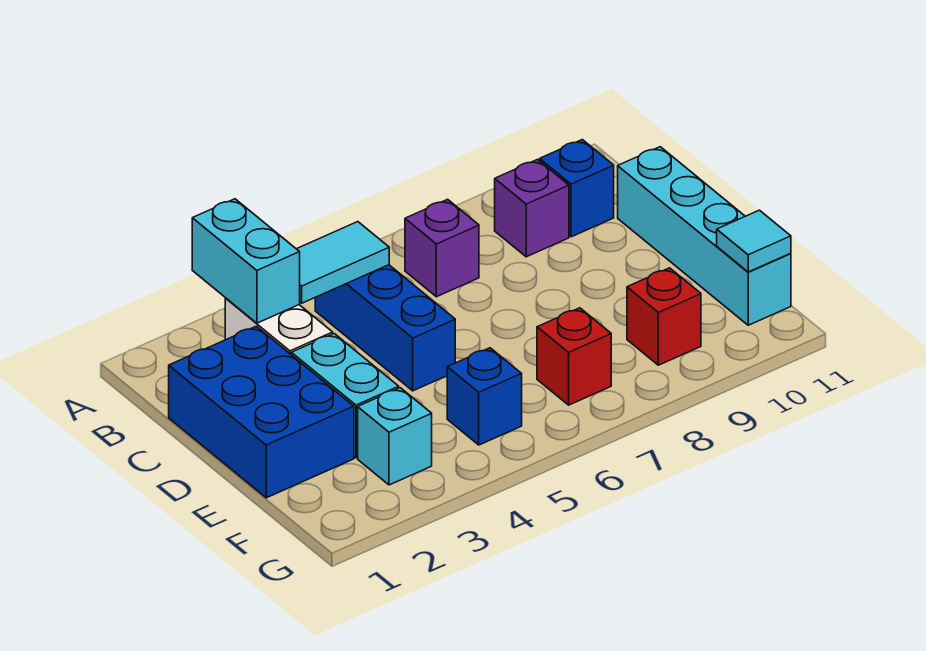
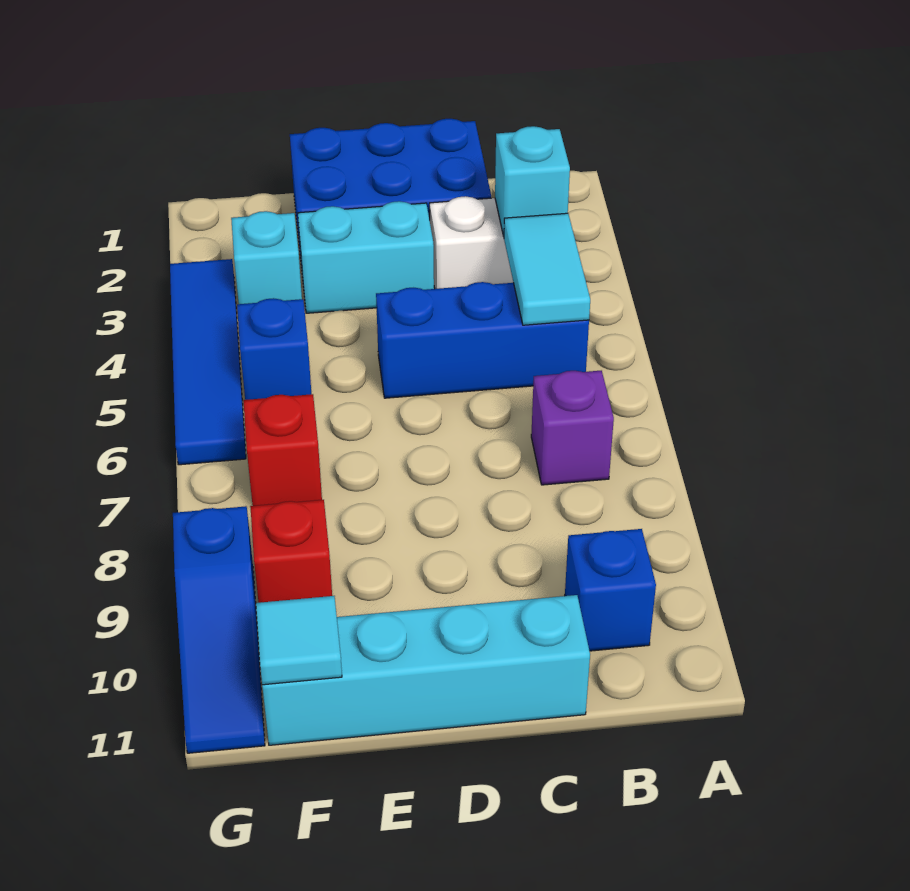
cyan 1x2 brick [192,199,300,323] -> cyan 1x1 brick [495,126,570,236]
purple 1x1 brick [495,160,569,257] -> none
none -> blue 1x4 tile [170,259,246,465]
none -> blue 1x3 slope [173,506,265,753]

